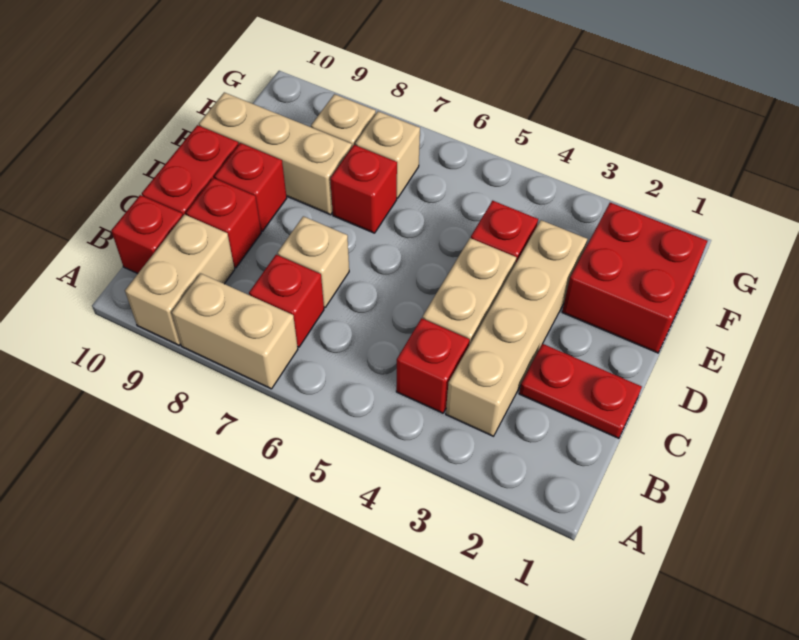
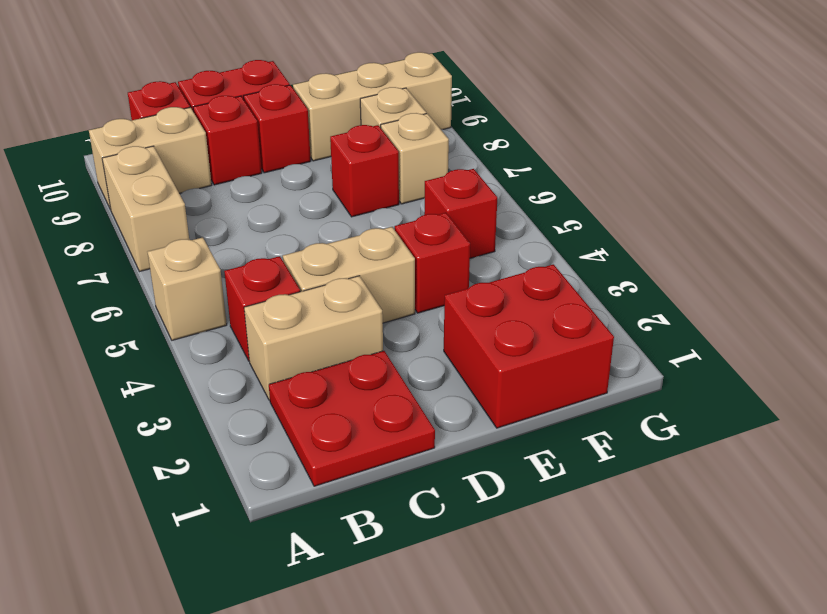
tan 1x4 brick [446,220,587,436] -> tan 1x2 brick [244,276,383,400]
red 1x1 brick [249,255,324,347] -> red 1x1 brick moved to [424,169,497,258]
red 1x2 plate [519,344,642,438] -> red 2x2 plate [269,351,435,486]
tan 1x1 brick [277,216,349,307] -> tan 1x1 brick moved to [148,237,227,340]
tan 1x3 brick [199,92,352,215] -> tan 1x3 brick turned to [293,52,452,161]

